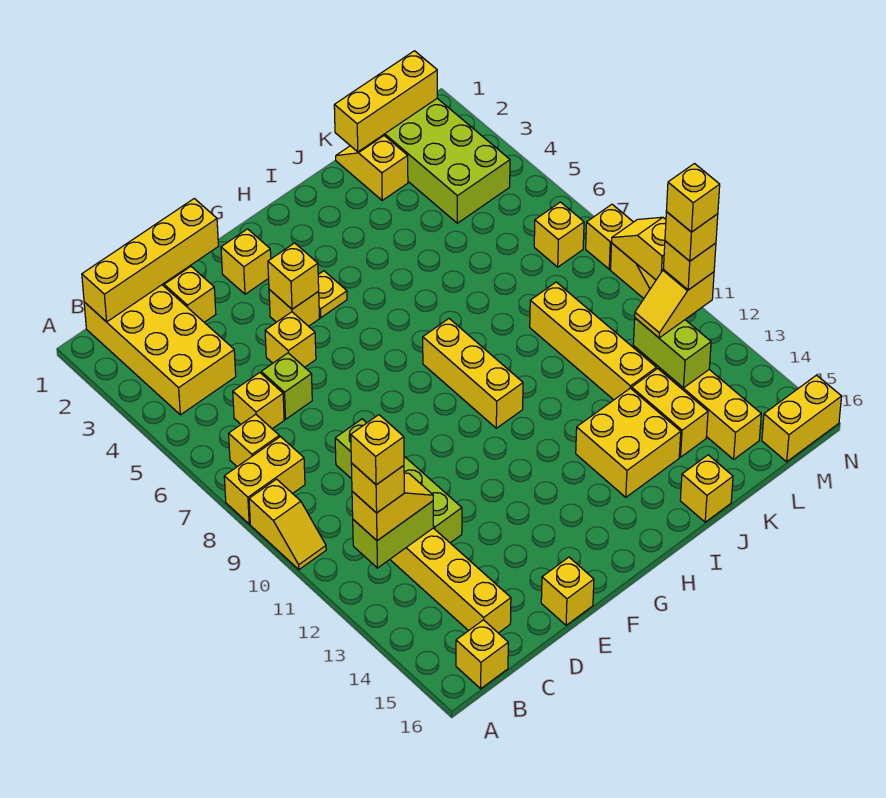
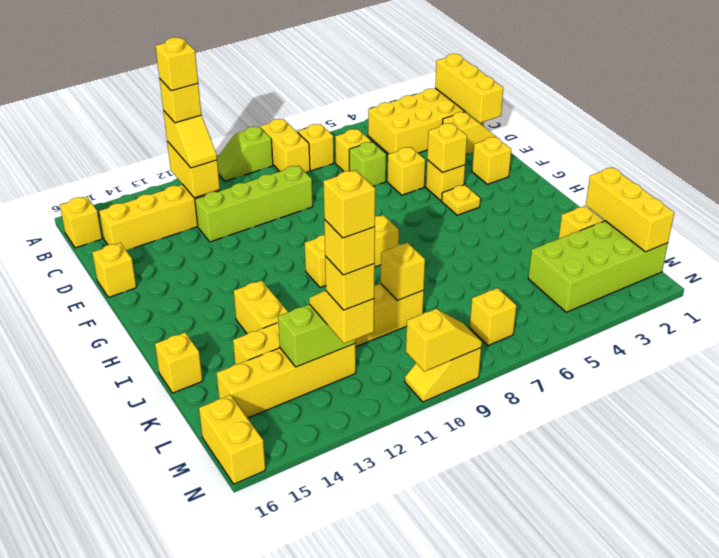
yellow 1x2 slope [249,479,326,570] -> lime 1x2 slope [217,126,273,181]
yellow 1x4 brick [82,199,218,322] -> yellow 1x3 brick [435,54,503,123]
lime 1x2 brick [353,501,434,568] -> yellow 1x2 brick [167,141,220,198]
yellow 2x2 brick [576,388,681,497] -> yellow 1x2 brick [234,281,288,334]
yellow 1x1 brick [586,204,633,269] -> yellow 1x1 brick moved to [381,243,425,300]

